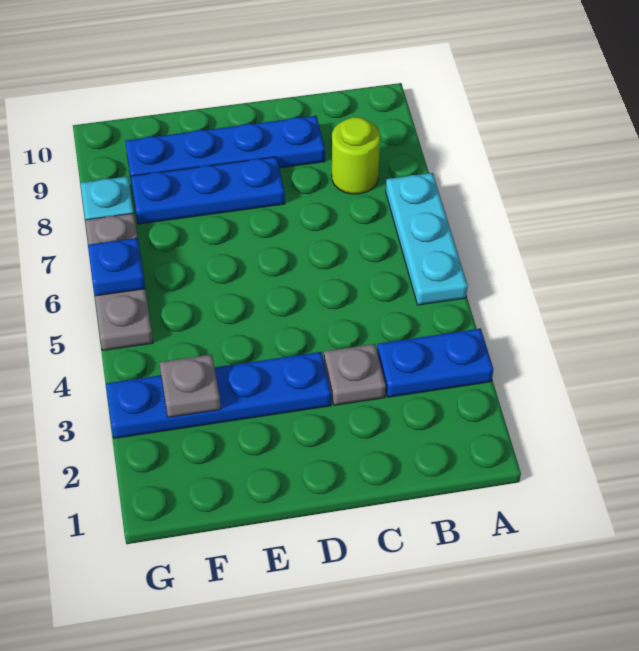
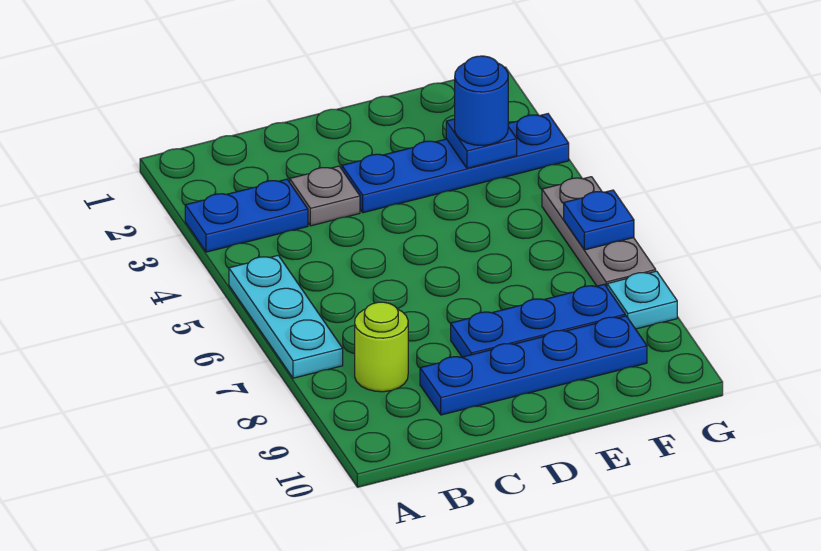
grey 1x1 plate [159,354,221,417] -> blue 1x1 plate [446,119,517,168]
none -> blue 1x1 round brick [455,56,508,145]

